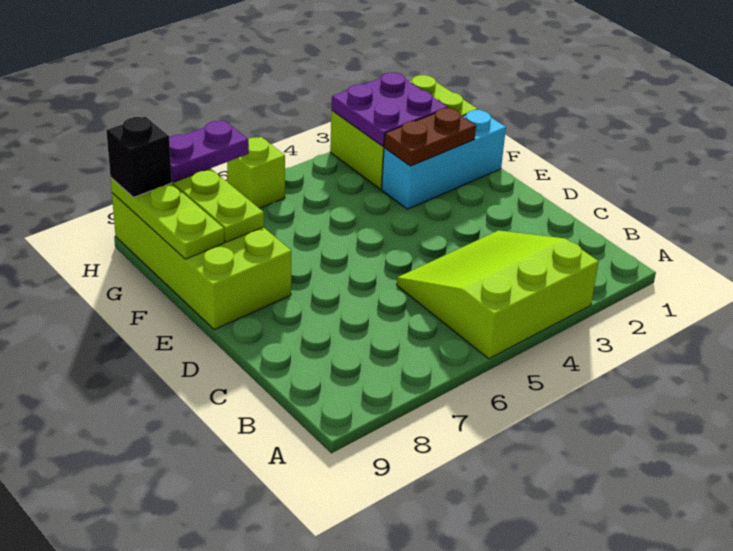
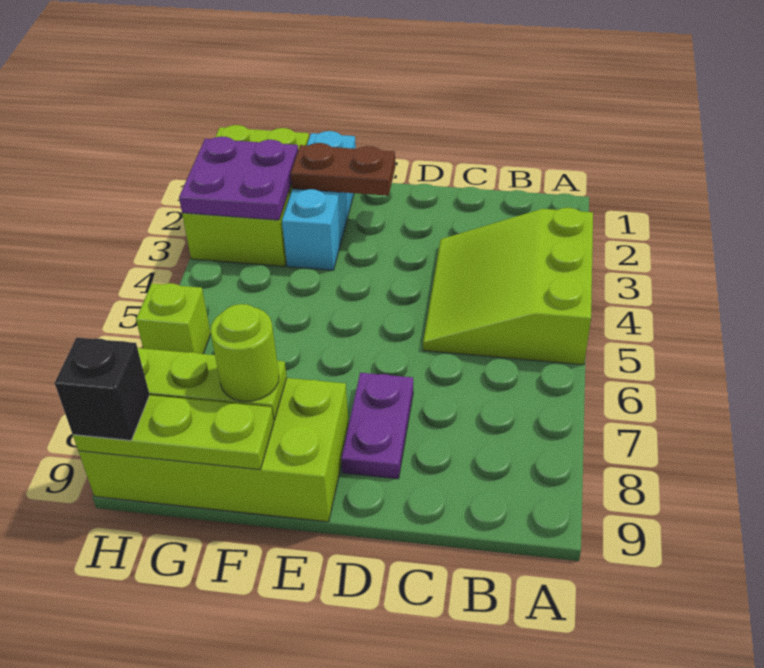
brown 1x2 plate [384,108,476,166] -> brown 1x2 plate turned to [291,143,395,196]
none -> lime 1x1 round brick [210,304,279,401]
purple 1x2 plate [169,120,249,182] -> purple 1x2 plate moved to [341,373,413,479]

